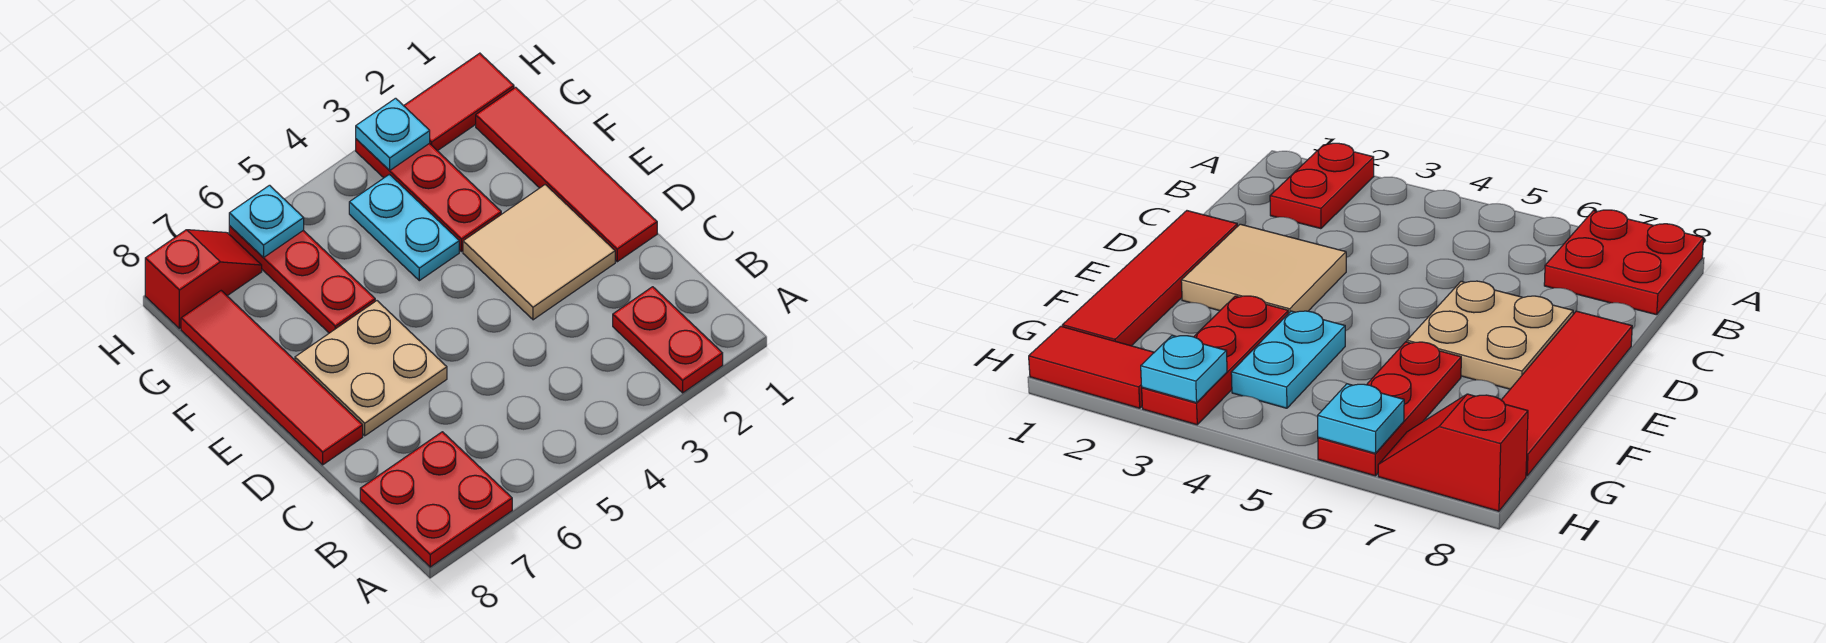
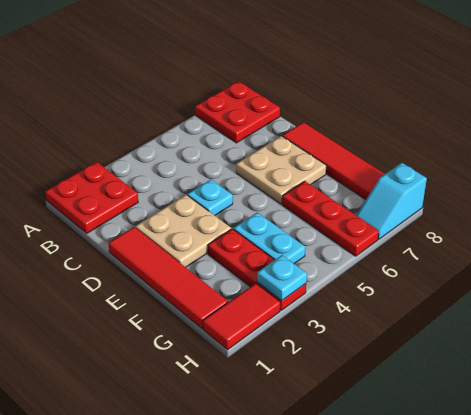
red 1x2 plate [613,287,723,393] -> red 2x2 plate [45,162,138,233]
tan 2x2 tile [463,185,615,320] -> tan 2x2 plate [136,195,231,267]
cyan 1x1 plate [229,185,304,258] -> cyan 1x1 plate moved to [187,180,233,215]
red 1x2 slope [145,230,262,329] -> cyan 1x2 slope [356,163,427,239]

